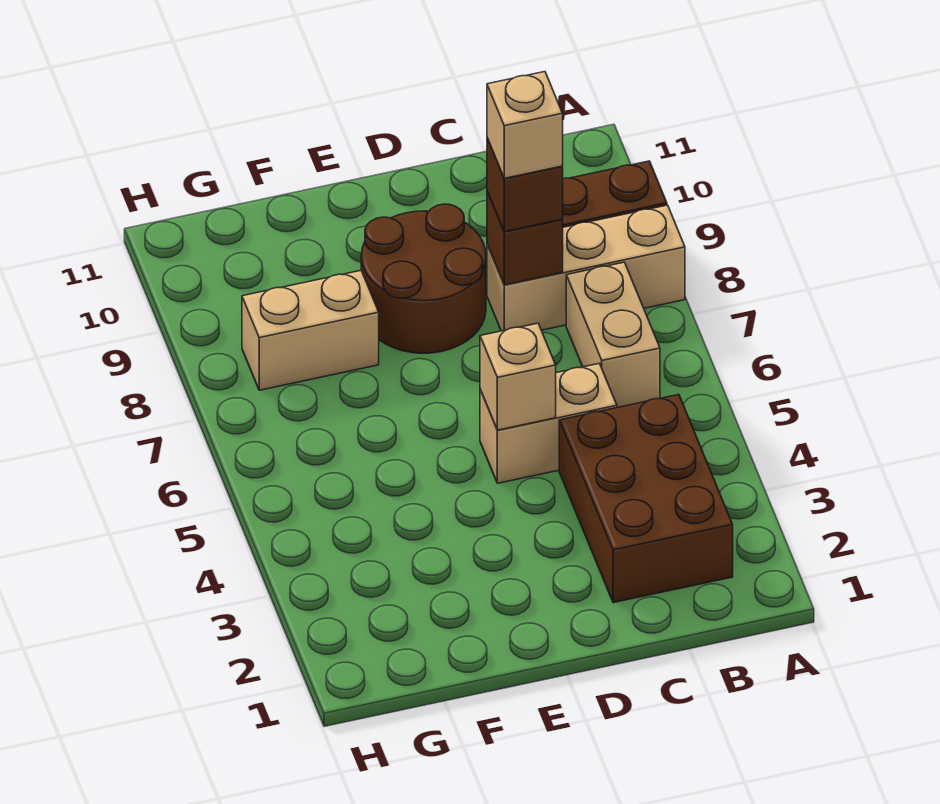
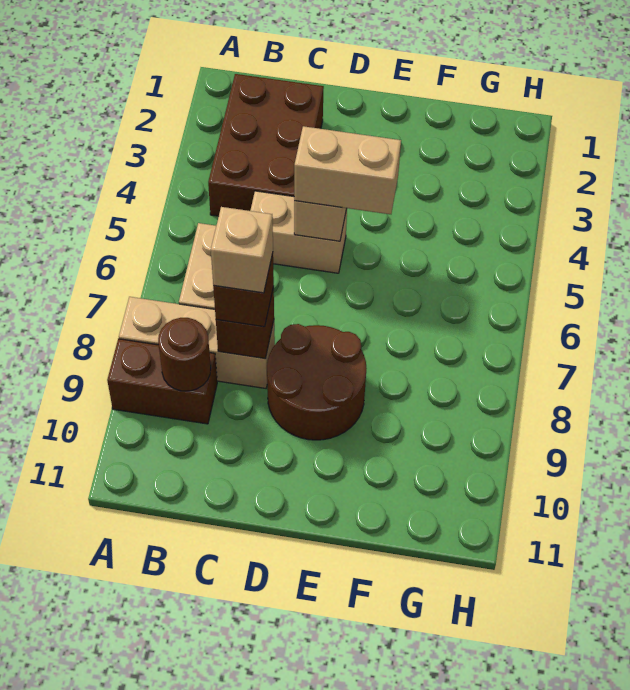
none -> brown 1x1 round brick [158,318,211,391]
tan 1x2 brick [242,270,379,390] -> tan 1x2 brick moved to [294,126,401,214]

